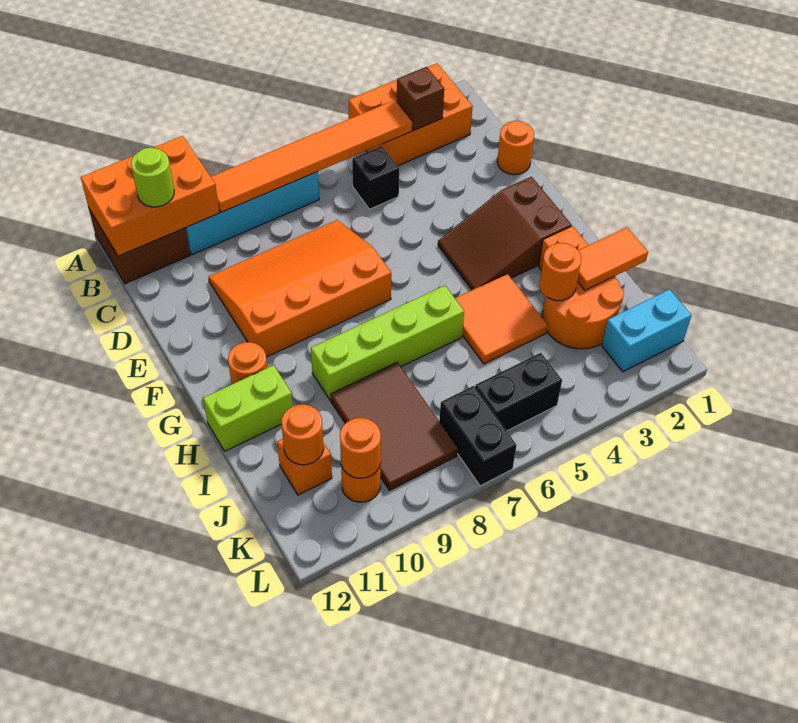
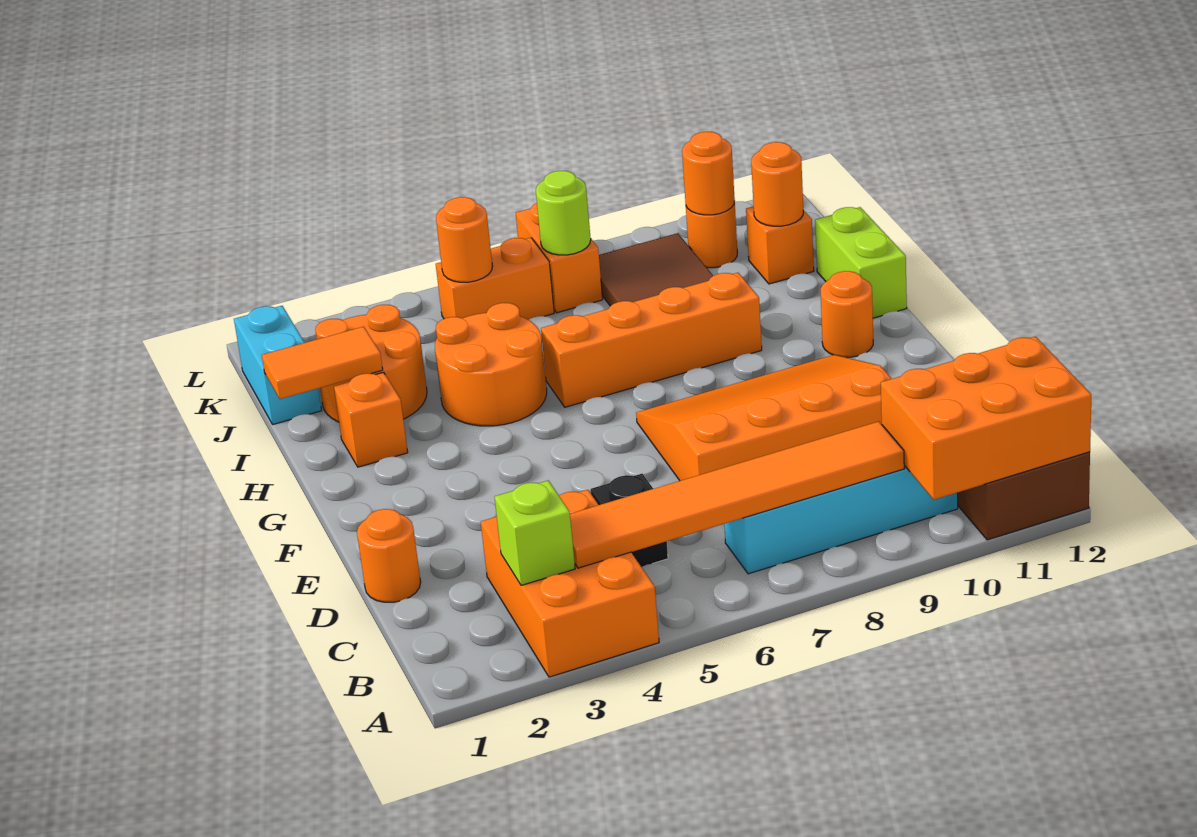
orange 2x3 brick [348,63,473,166] -> orange 2x3 brick turned to [481,490,659,677]
brown 1x1 brick [397,67,444,130] -> lime 1x1 brick [495,480,575,585]
lime 1x1 round brick [131,148,174,207] -> lime 1x1 round brick moved to [536,171,591,255]
orange 3x4 slope [208,220,391,357] -> orange 3x4 slope turned to [636,355,892,481]
brown 2x3 slope [438,177,571,290] -> none
orange 2x2 tile [455,274,548,364] -> orange 2x2 round brick [435,303,547,426]
lime 1x4 brick [311,285,464,400] -> orange 1x4 brick [541,273,762,407]
lime 1x2 brick [203,365,293,451] -> lime 1x2 brick turned to [815,207,907,318]
orange 1x1 round brick [539,243,581,301] -> orange 1x1 round brick moved to [436,197,492,282]
cyan 1x2 brick [602,289,691,372] -> cyan 1x2 brick turned to [234,306,322,424]
black 1x2 brick [475,353,562,431] -> orange 1x2 brick [436,238,554,320]
black 1x2 brick [439,386,516,486] -> orange 1x2 brick [516,203,603,313]

